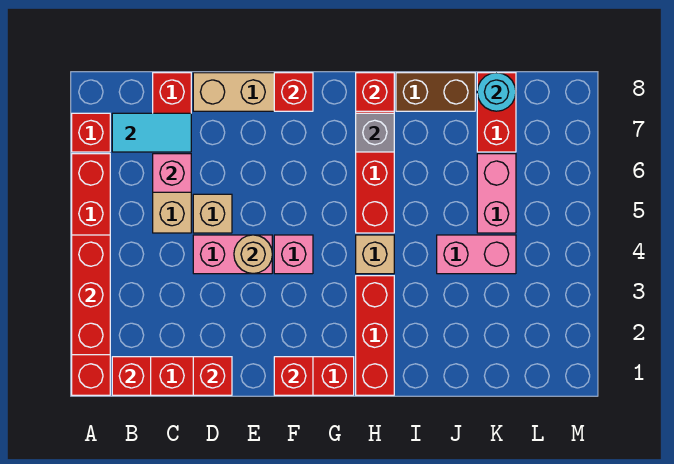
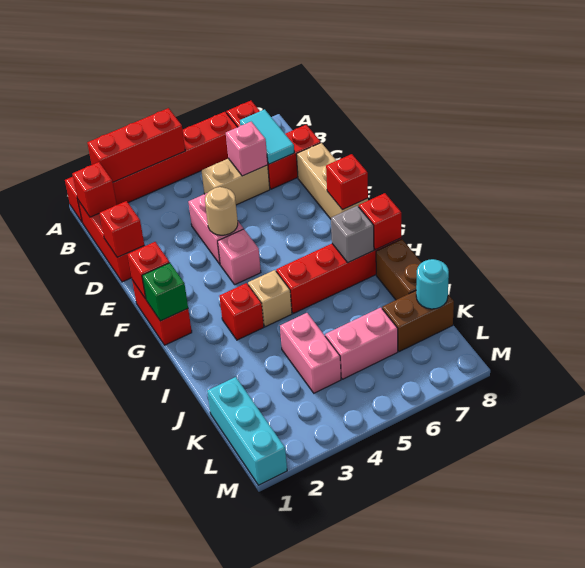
tan 1x1 brick [193,194,232,233] -> none
none -> green 1x1 brick [142,263,188,321]
red 1x3 brick [356,276,394,395] -> red 1x1 brick [219,283,264,340]
none -> cyan 1x3 brick [207,377,287,485]
red 1x2 brick [477,73,516,152] -> brown 1x2 brick [382,291,454,352]

